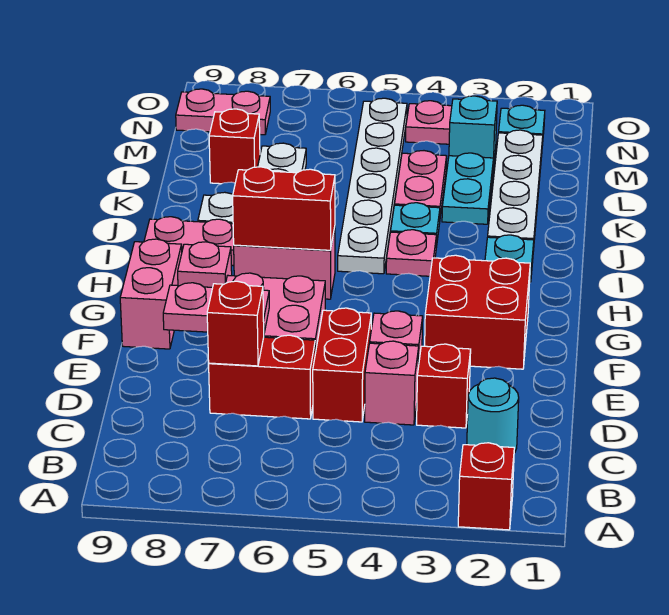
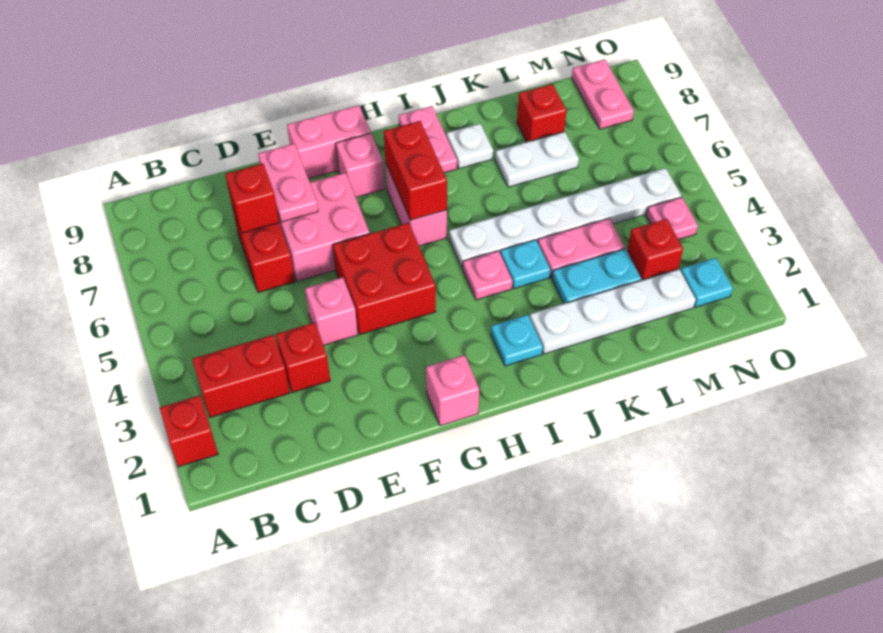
cyan 1x1 round brick [467,378,519,453] -> none
pink 1x1 brick [365,341,419,425] -> pink 1x1 brick moved to [426,355,479,426]
red 1x2 brick [313,308,371,422] -> red 1x2 brick moved to [192,335,290,417]
red 2x2 brick [425,255,530,369] -> red 2x2 brick moved to [333,223,436,334]
cyan 1x1 brick [449,96,497,169] -> red 1x1 brick [627,219,683,280]

